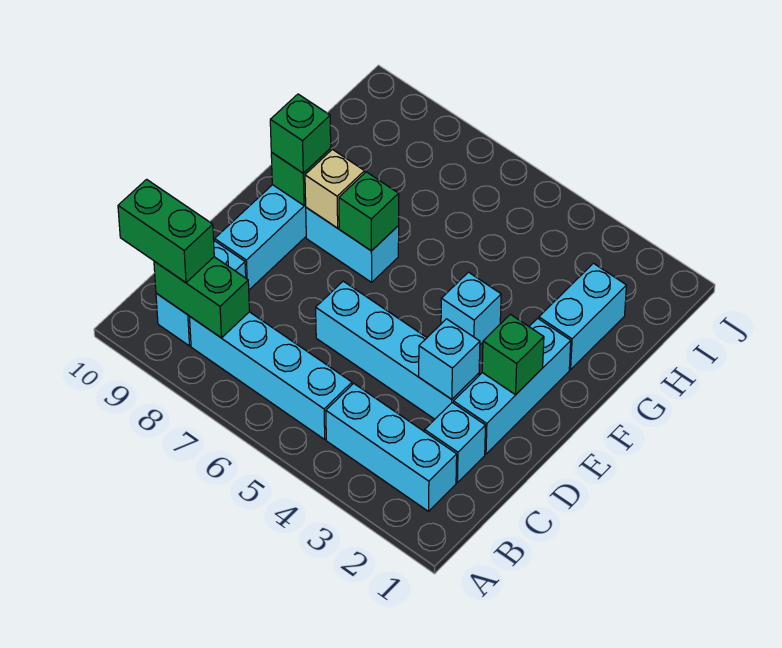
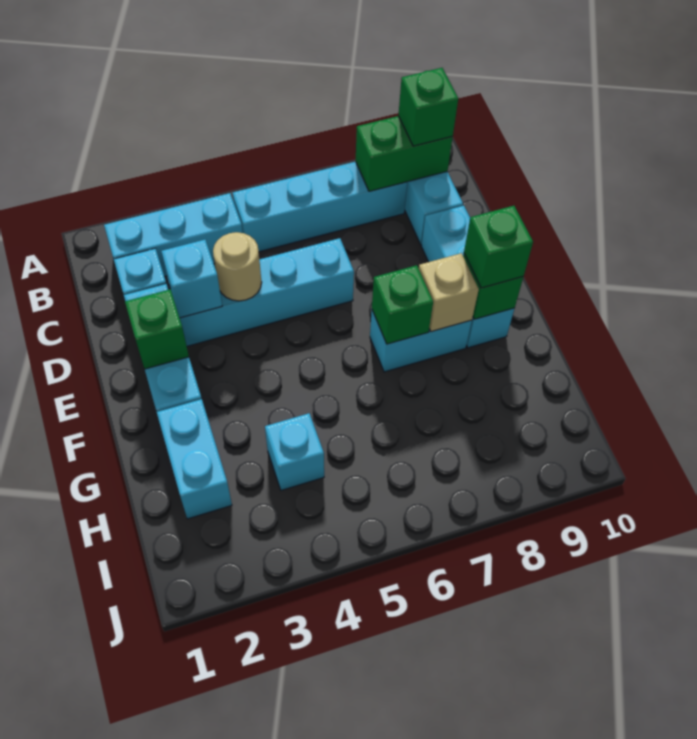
green 1x2 brick [118,179,214,283] -> green 1x1 brick [398,68,458,146]
none -> tan 1x1 round brick [213,232,262,301]
cyan 1x1 brick [441,272,501,345] -> cyan 1x1 brick moved to [265,413,324,490]

